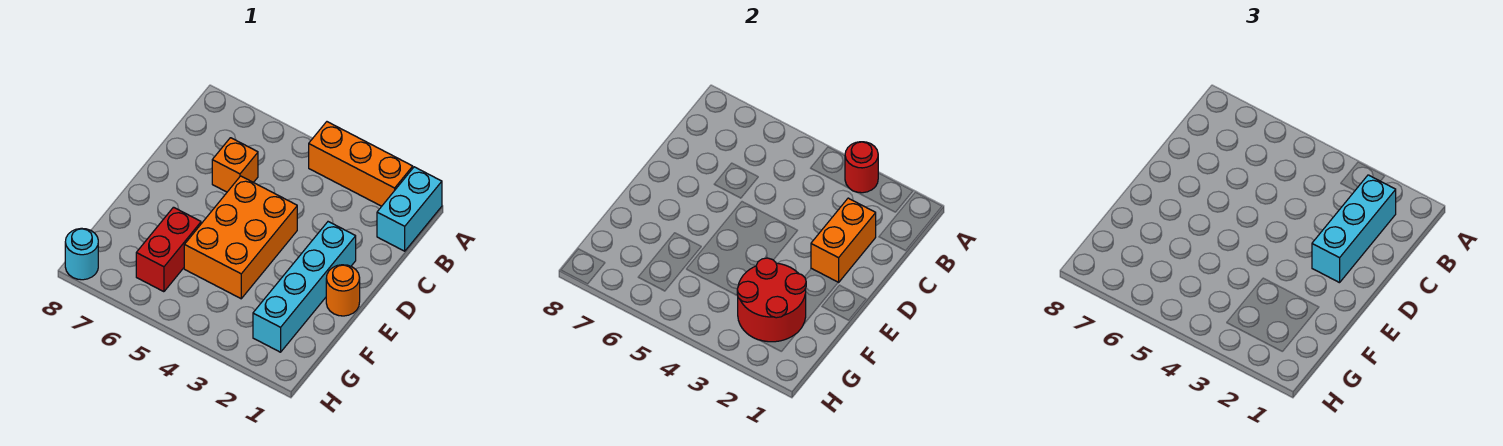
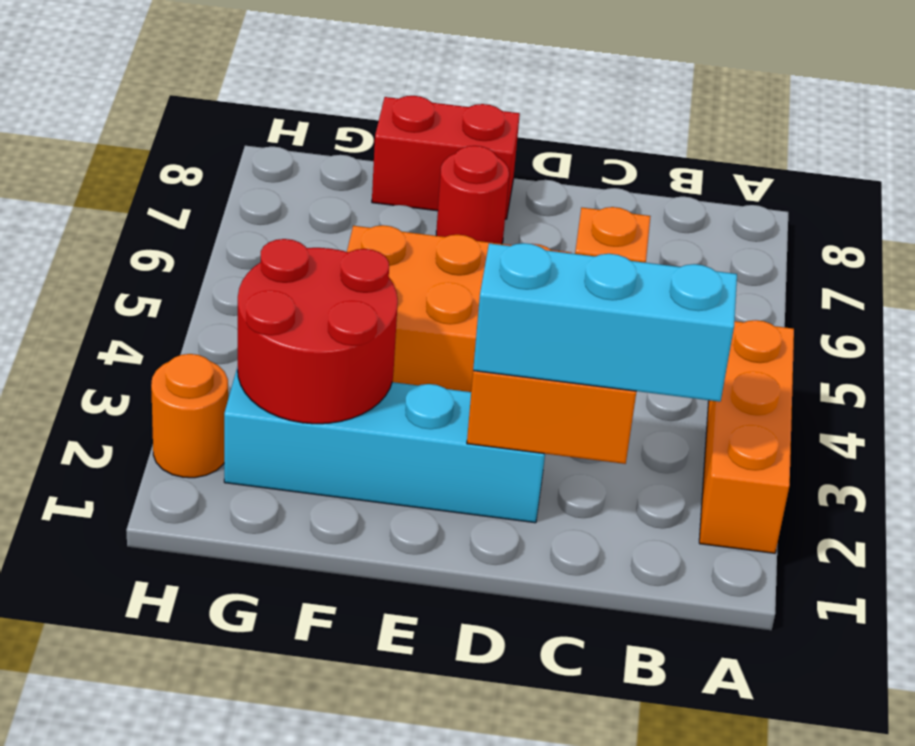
cyan 1x2 brick [377,167,442,251] -> none
red 1x1 round brick [845,142,878,193] -> red 1x1 round brick moved to [436,146,509,244]
orange 1x1 round brick [326,265,360,316] -> orange 1x1 round brick moved to [151,354,228,478]
red 1x2 brick [136,207,201,292] -> red 1x2 brick moved to [372,96,520,219]
cyan 1x1 round brick [65,228,98,280] -> none

